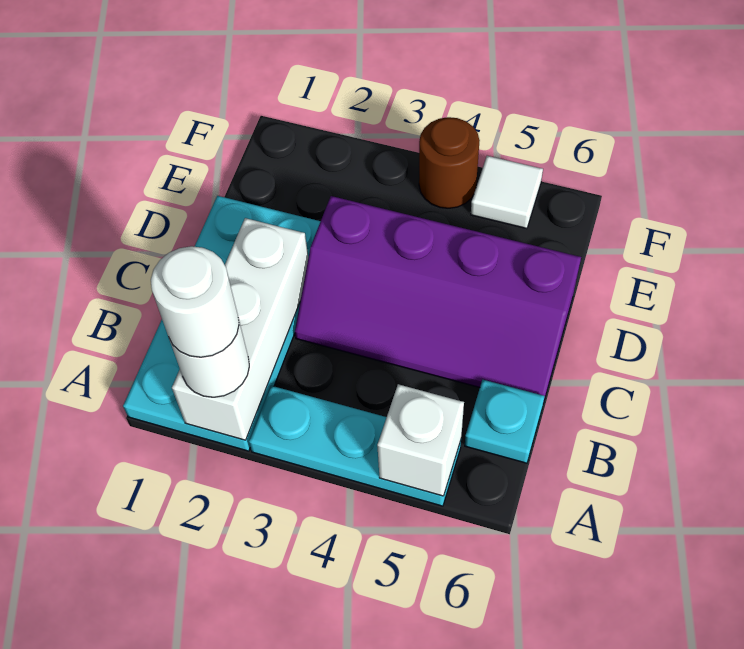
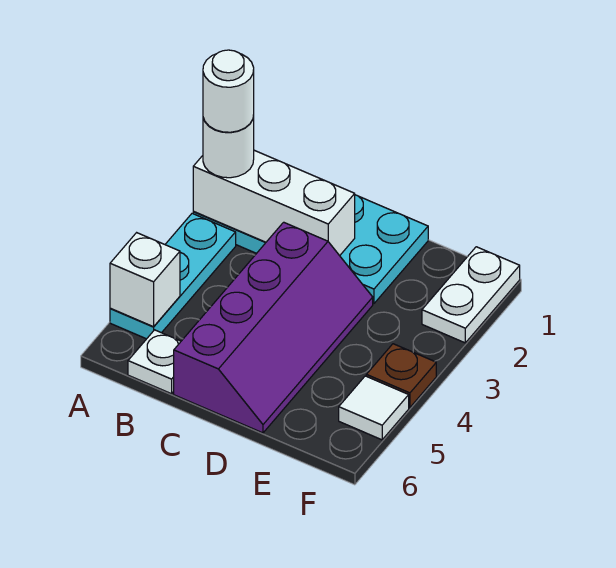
cyan 1x1 plate [465,380,545,463] -> white 1x1 plate [128,330,181,394]
purple 2x4 slope [295,196,581,399] -> purple 2x4 slope turned to [174,222,373,433]
none -> white 1x2 plate [422,247,520,343]
brown 1x1 round brick [419,117,480,208] -> brown 1x1 plate [366,344,436,407]

